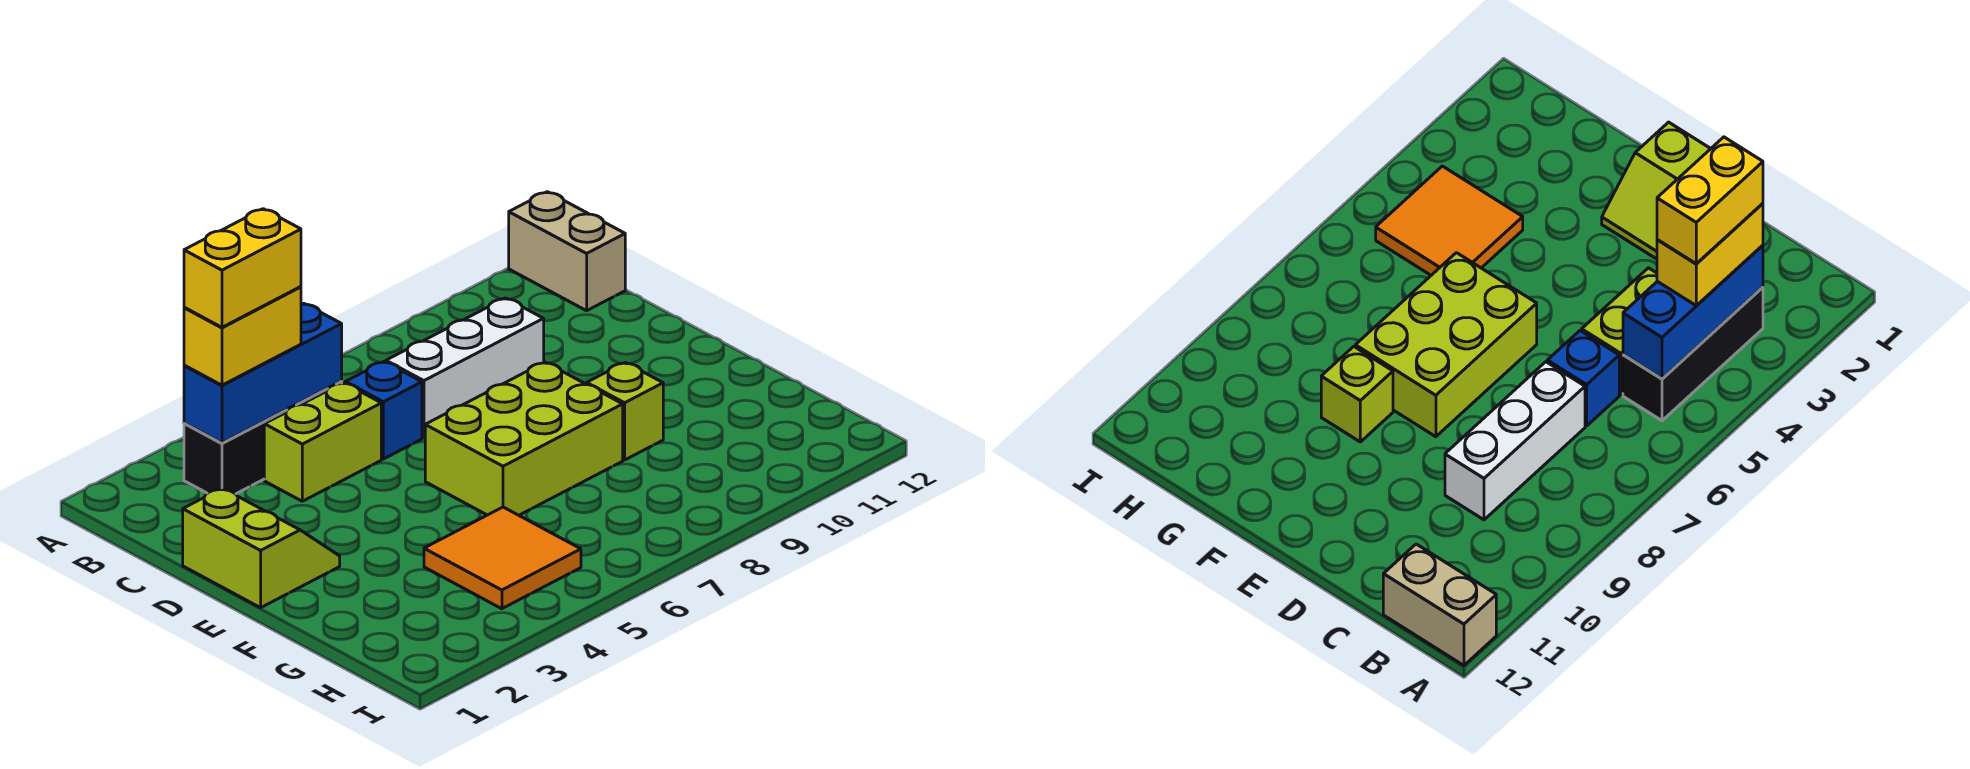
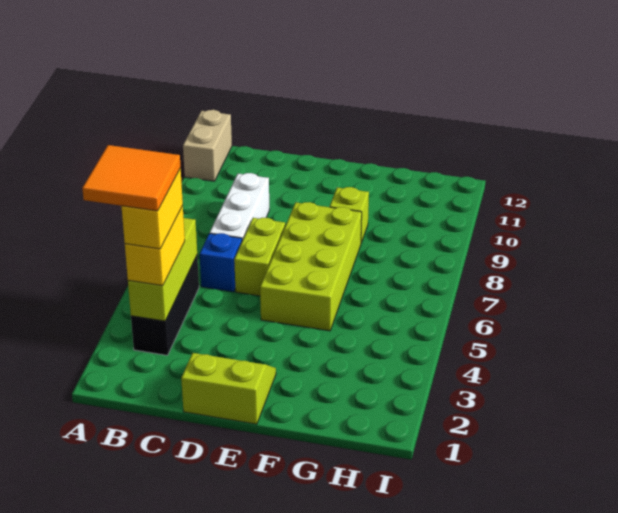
tan 1x2 brick [509,192,625,311] -> tan 1x2 brick turned to [183,110,232,181]
blue 1x3 brick [184,303,342,443] -> lime 1x3 brick [128,218,197,321]
lime 1x2 brick [264,383,381,501] -> lime 1x2 brick moved to [234,218,285,296]
lime 2x3 brick [425,362,623,515] -> lime 2x4 brick [260,202,362,331]
orange 2x2 tile [424,507,581,609] -> orange 2x2 tile moved to [82,145,181,211]

